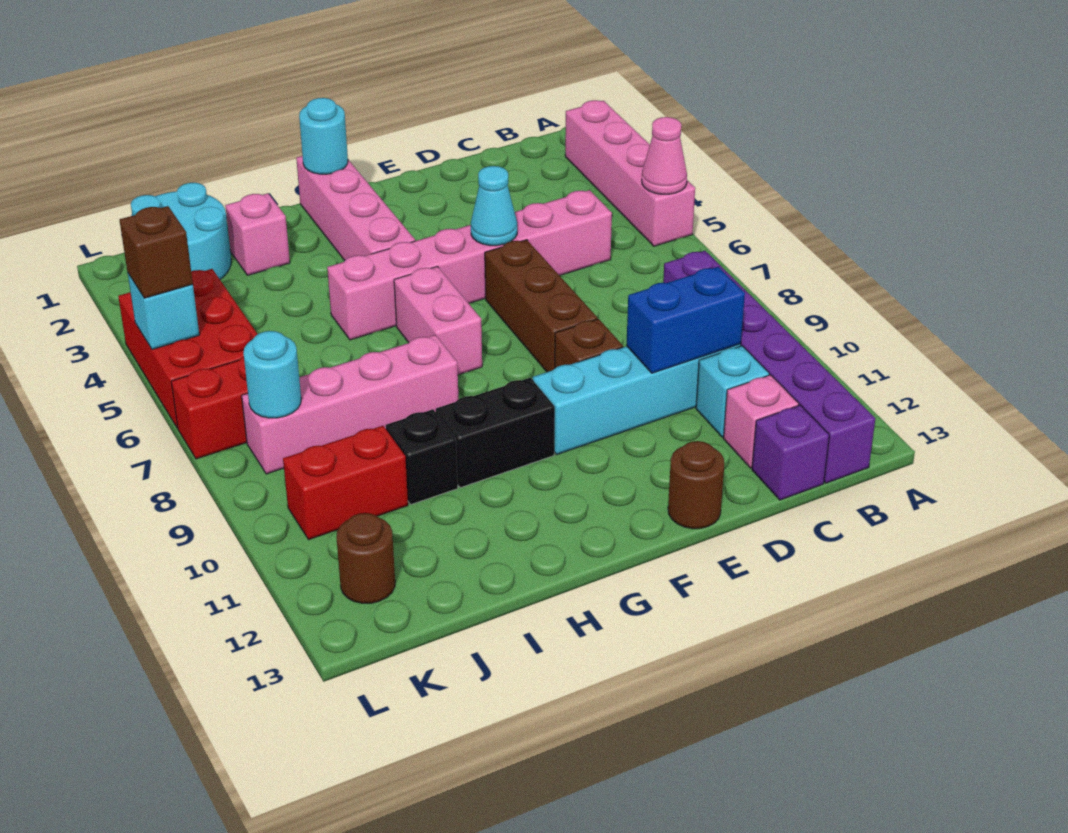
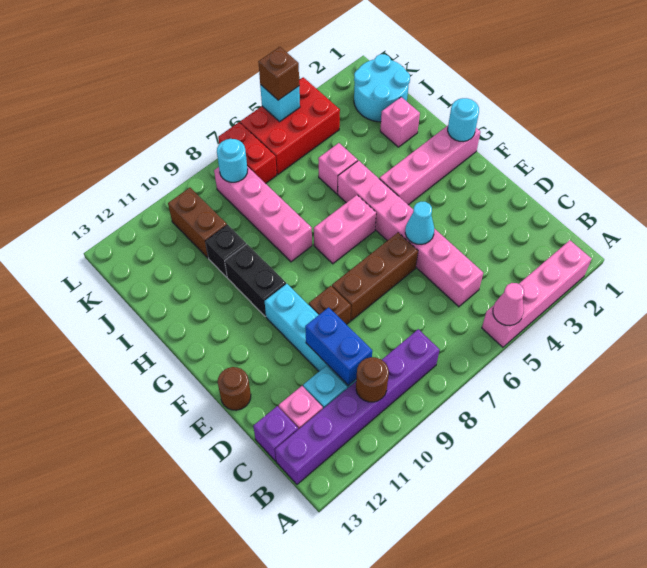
none -> pink 1x1 brick [318,143,358,194]
red 1x2 brick [283,426,408,540] -> brown 1x2 brick [168,188,227,258]
brown 1x1 round brick [336,513,395,603] -> brown 1x1 round brick moved to [356,357,389,402]

